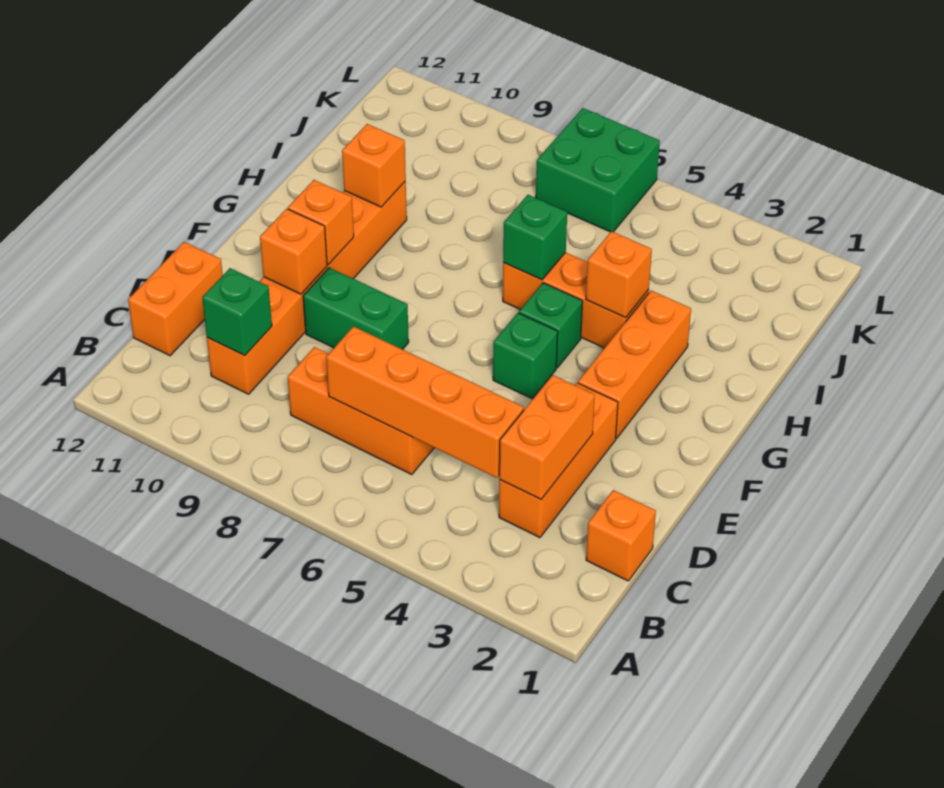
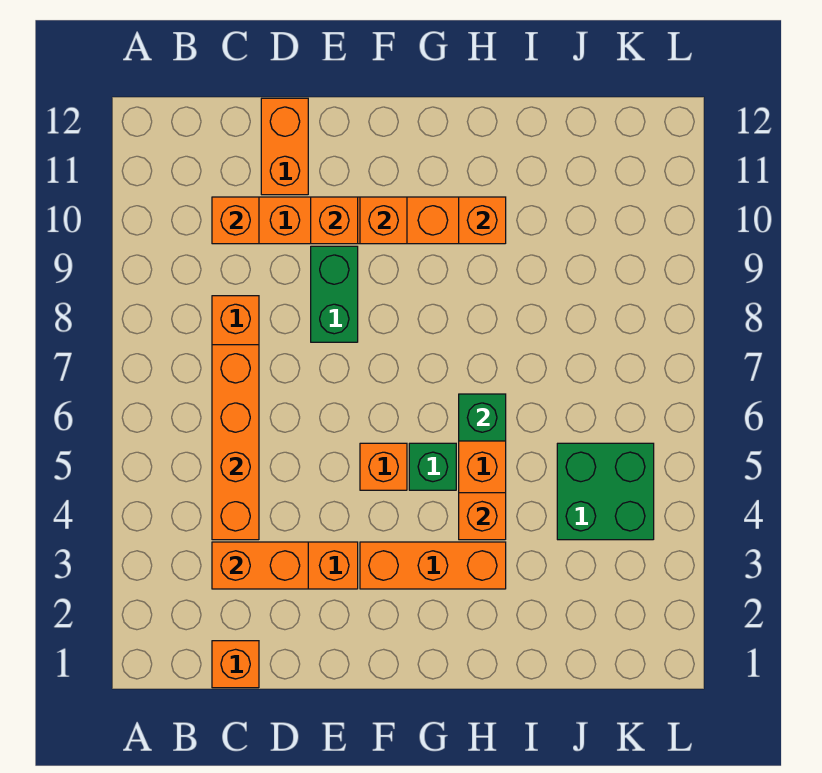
green 1x1 brick [202,268,272,356] -> orange 1x1 brick [212,197,259,244]
orange 1x2 brick [128,242,223,356] -> orange 1x2 brick turned to [261,98,308,195]
green 1x1 brick [493,313,558,399] -> orange 1x1 brick [360,443,407,490]
green 2x2 brick [536,108,660,232] -> green 2x2 brick moved to [557,443,654,540]

